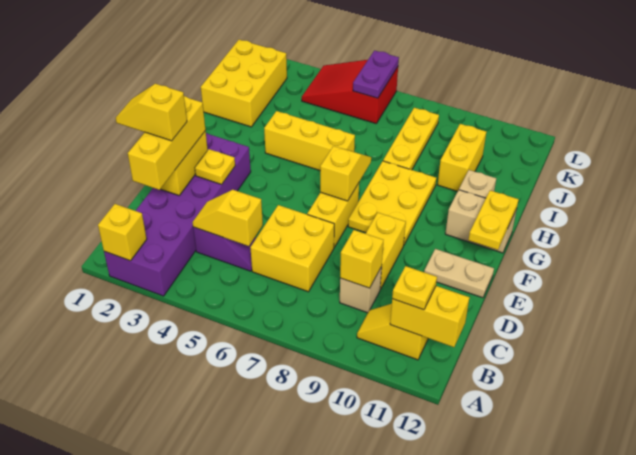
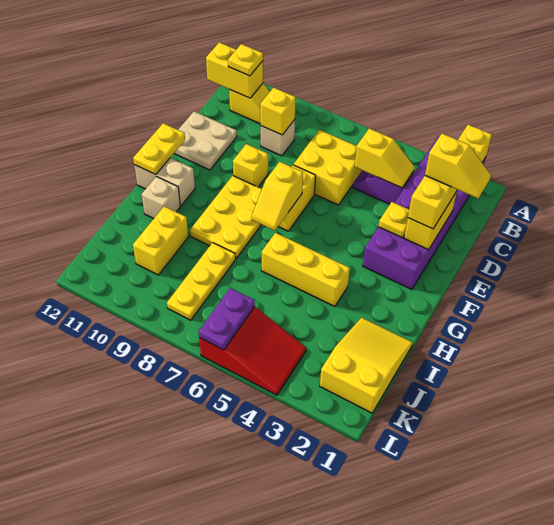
yellow 1x2 brick [366,213,406,290] -> yellow 1x1 brick [233,144,268,187]
tan 1x2 plate [424,249,494,298] -> tan 2x2 plate [174,111,237,170]
yellow 2x3 brick [201,40,287,127] -> yellow 2x3 slope [320,318,413,413]

